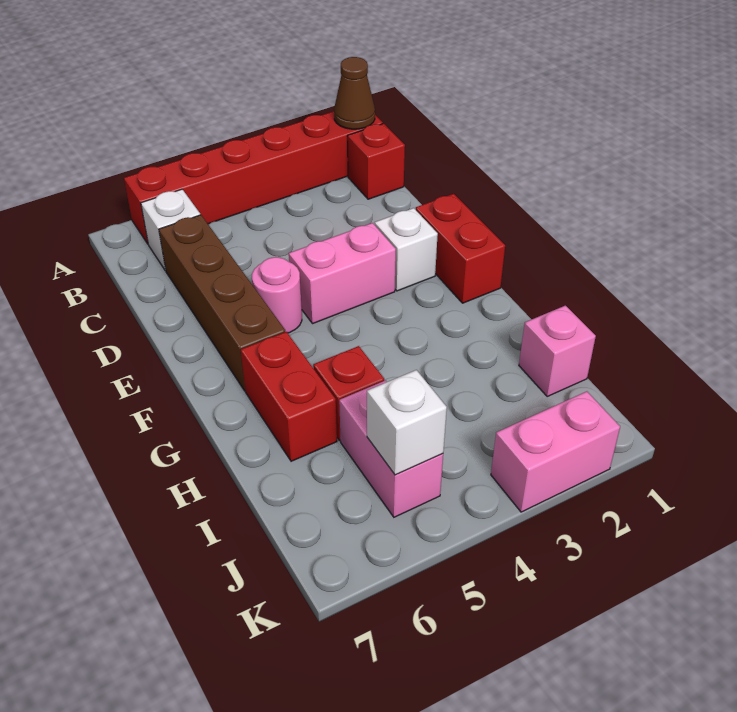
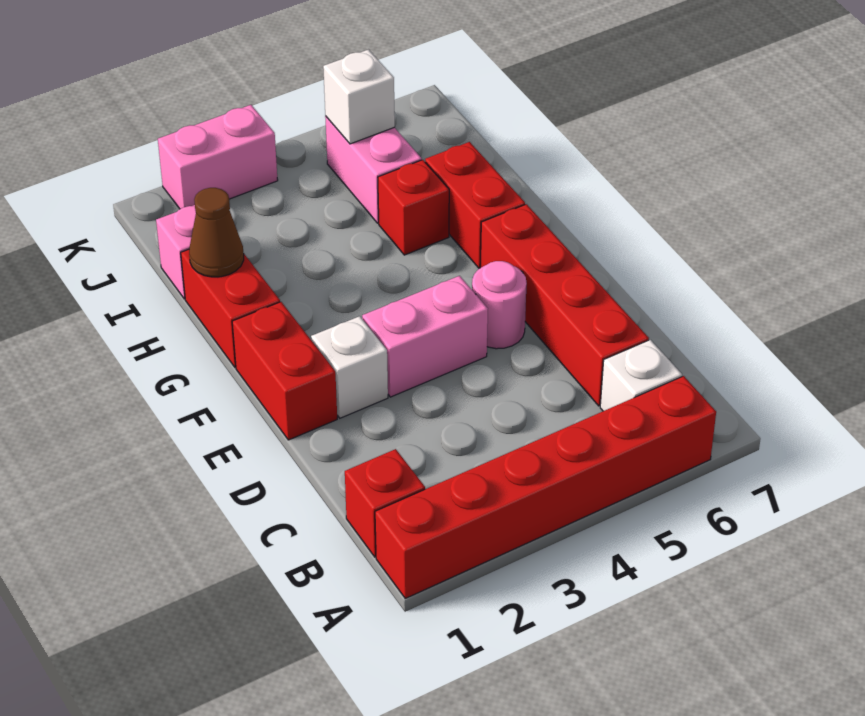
brown 1x1 cone [334,57,375,129] -> brown 1x1 cone moved to [189,188,244,277]
brown 1x4 brick [159,215,285,391] -> red 1x4 brick [480,204,649,406]
none -> red 1x2 brick [181,249,280,367]

